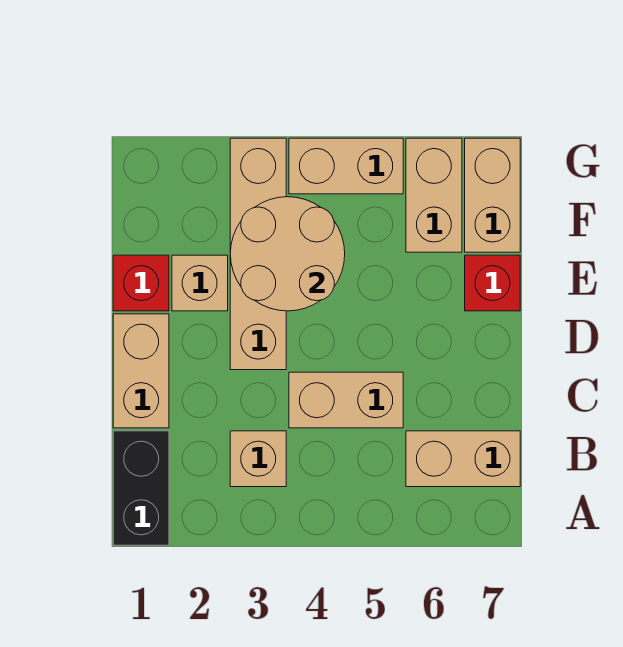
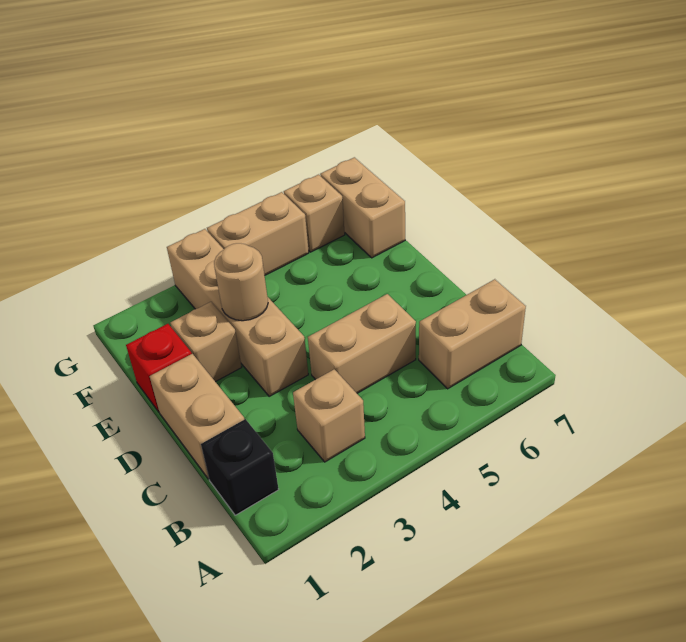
black 1x2 brick [113,431,169,545] -> black 1x1 brick [201,419,279,515]
tan 2x2 round brick [230,197,345,311] -> tan 1x1 round brick [214,243,268,321]
red 1x1 brick [465,255,520,311] -> none
tan 1x2 brick [406,138,462,252] -> tan 1x1 brick [284,175,345,252]

